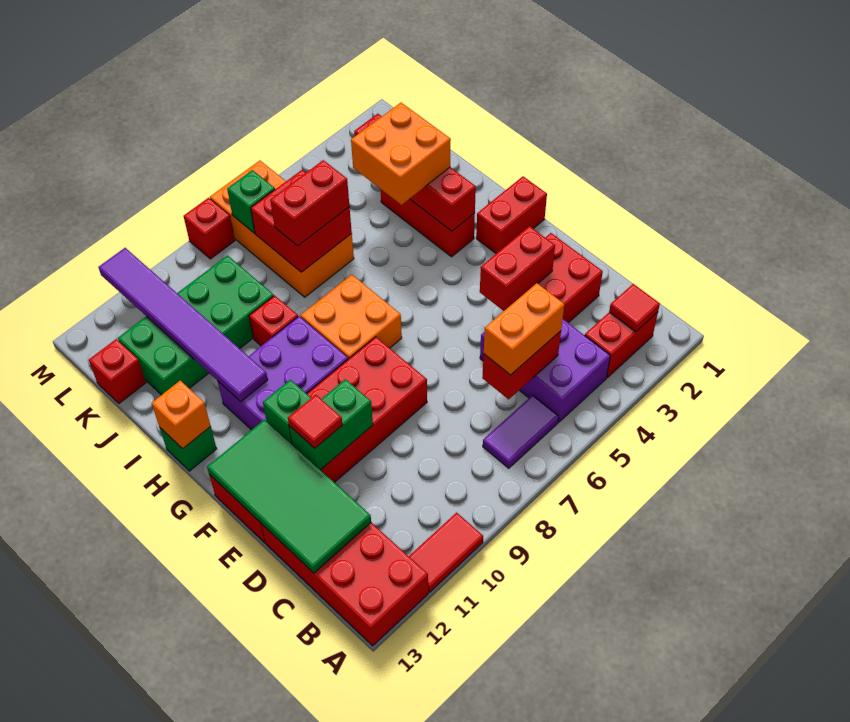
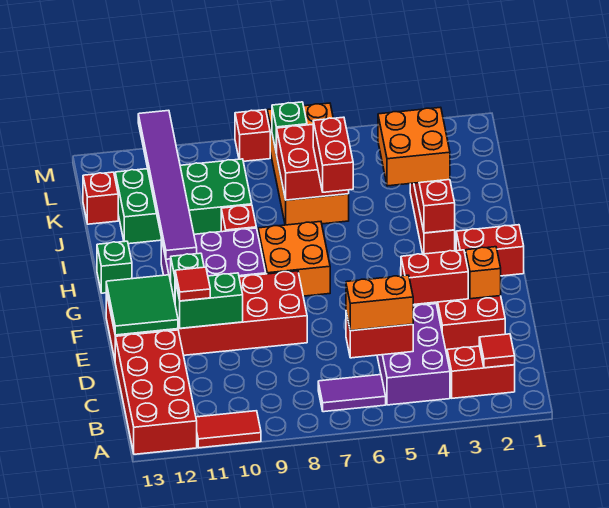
green 2x4 tile [207,420,371,573] -> green 2x2 tile [106,275,178,335]
orange 1x1 brick [152,381,211,449] -> orange 1x1 brick moved to [466,247,501,299]
red 1x2 brick [270,160,349,246] -> red 1x2 brick turned to [313,117,353,192]

